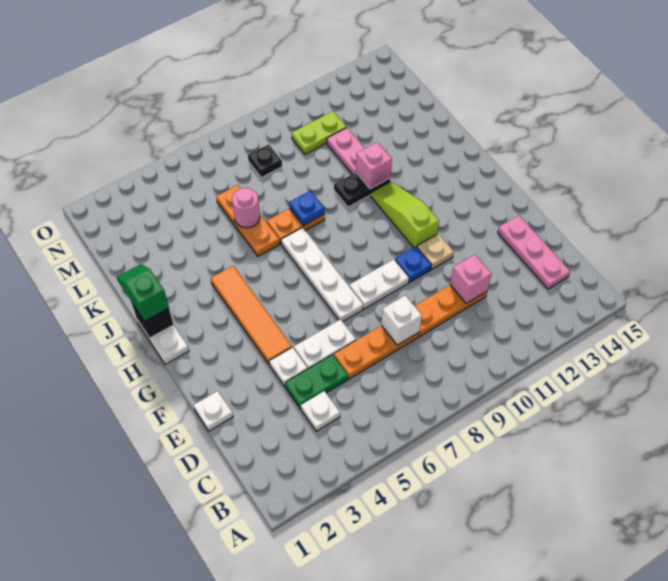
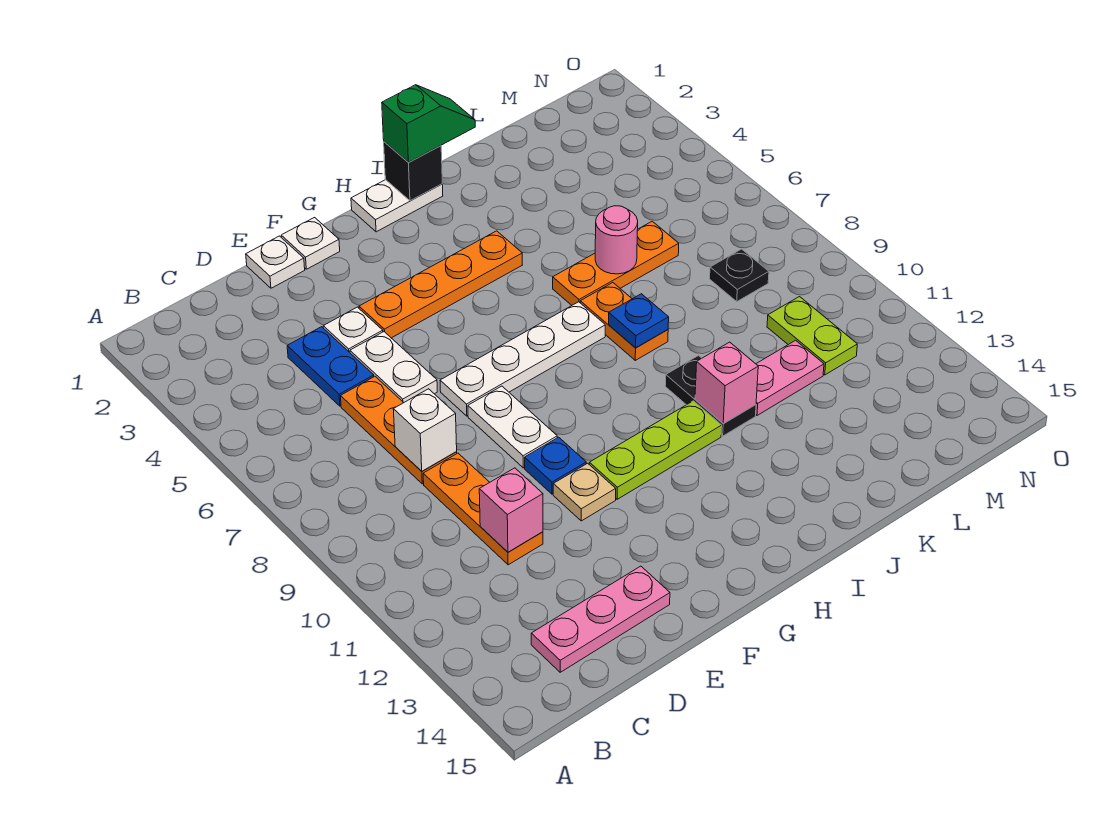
white 1x1 plate [301,391,340,431] -> white 1x1 plate moved to [281,218,340,269]
green 1x2 plate [285,355,348,408] -> blue 1x2 plate [287,327,374,406]
orange 1x4 tile [211,266,292,365] -> orange 1x4 plate [359,231,522,338]
lime 1x3 slope [370,182,439,248] -> lime 1x3 plate [589,401,722,499]

